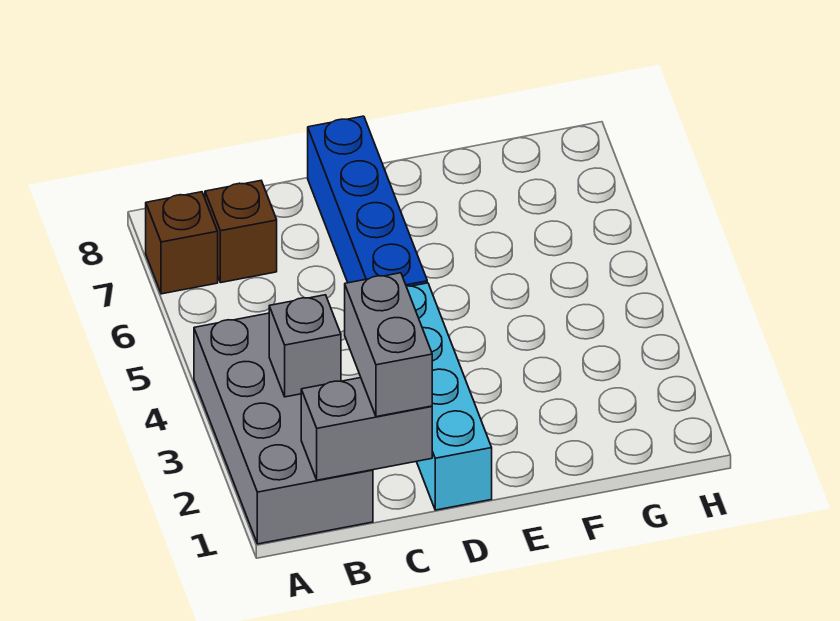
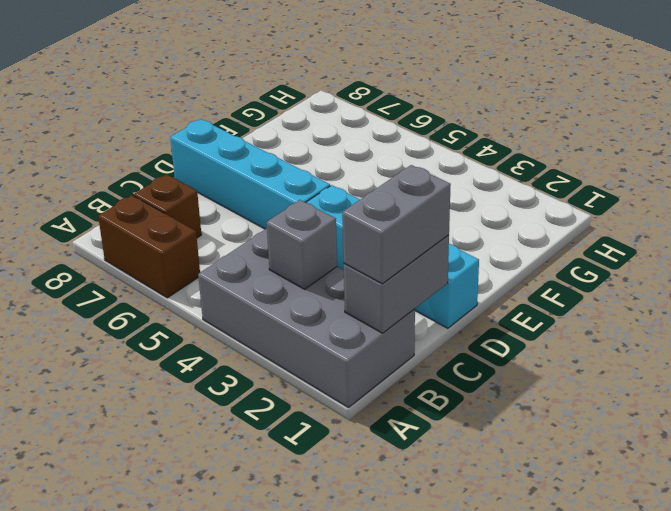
brown 1x1 brick [146,192,218,294] -> brown 1x2 brick [98,195,200,298]
grey 1x2 brick [345,273,432,417] -> grey 1x2 brick turned to [342,165,451,284]
blue 1x4 brick [308,116,427,286] -> cyan 1x4 brick [170,119,330,229]

